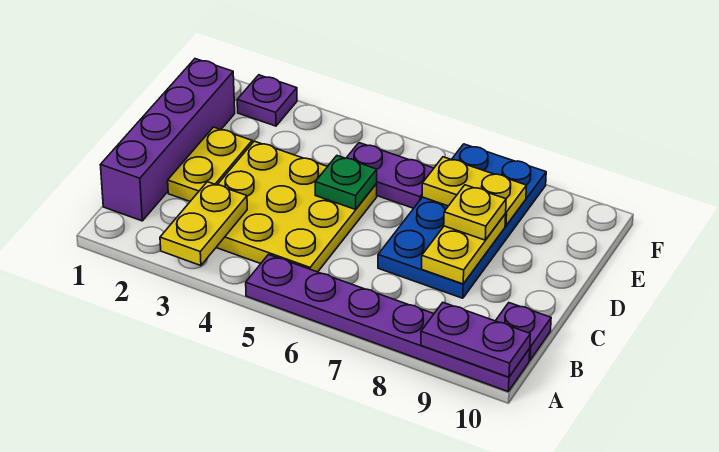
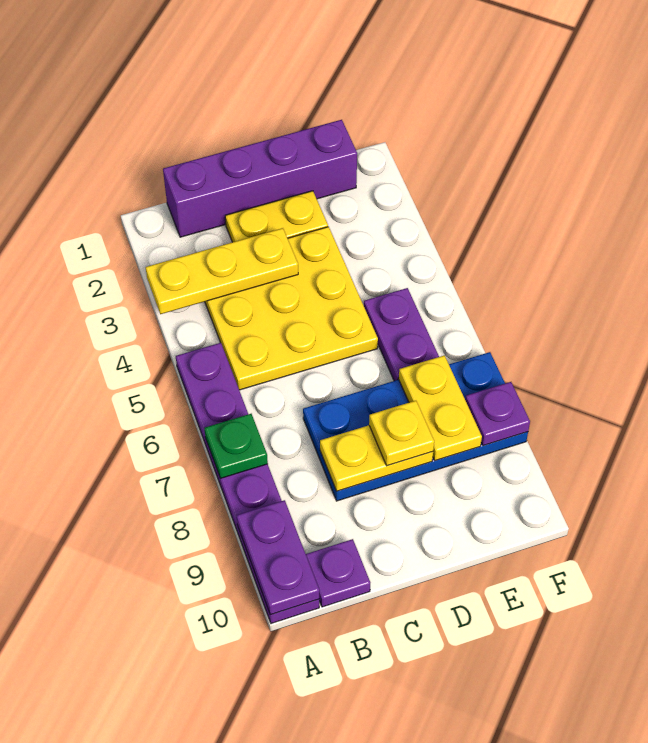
yellow 1x2 plate [160,182,247,266] -> yellow 1x3 plate [145,228,298,314]
green 1x1 plate [315,156,377,209] -> green 1x1 plate moved to [205,414,268,479]
purple 1x1 plate [237,75,297,126] -> purple 1x1 plate moved to [465,382,530,446]

